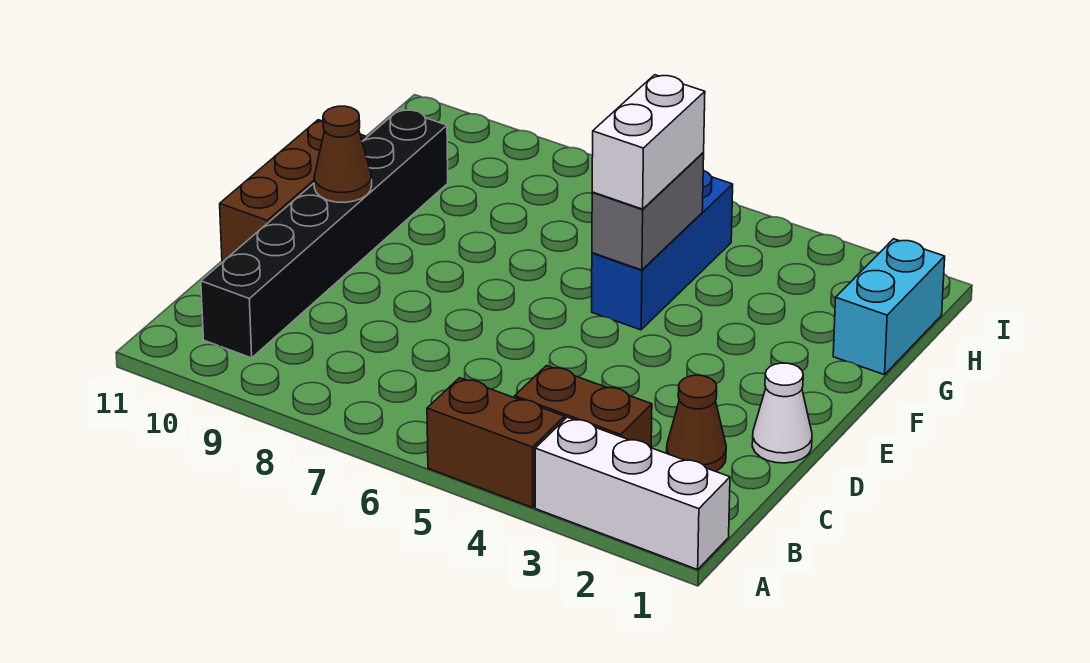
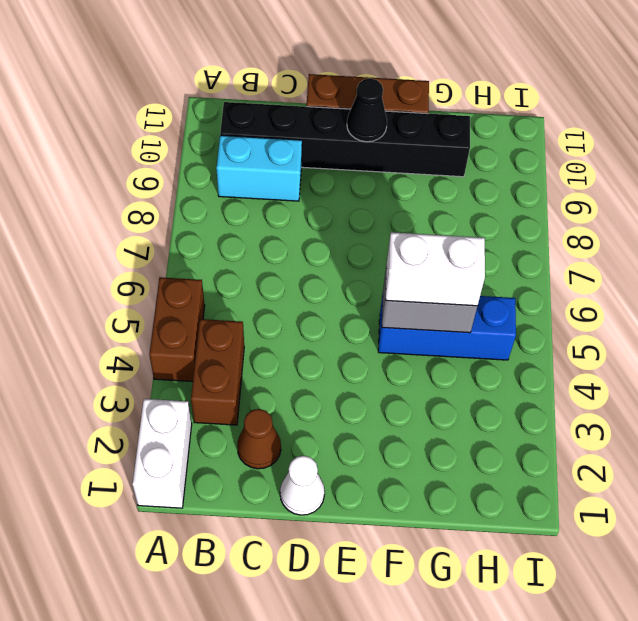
white 1x3 brick [535,417,730,570] -> white 1x2 brick [133,399,192,508]
brown 1x1 cone [314,106,372,203] -> black 1x1 cone [347,78,387,142]
cyan 1x2 brick [833,239,945,375] -> cyan 1x2 brick moved to [216,135,302,201]

